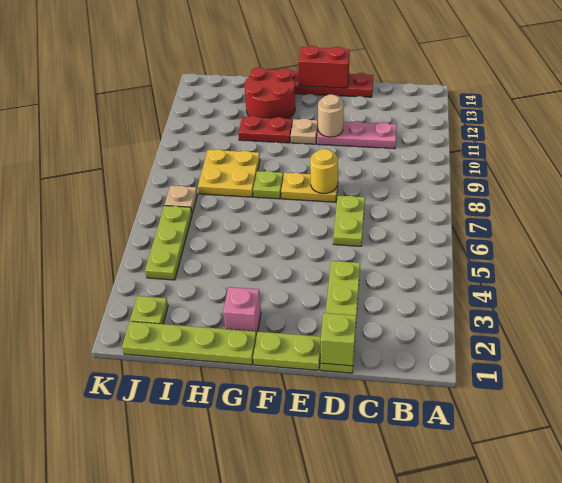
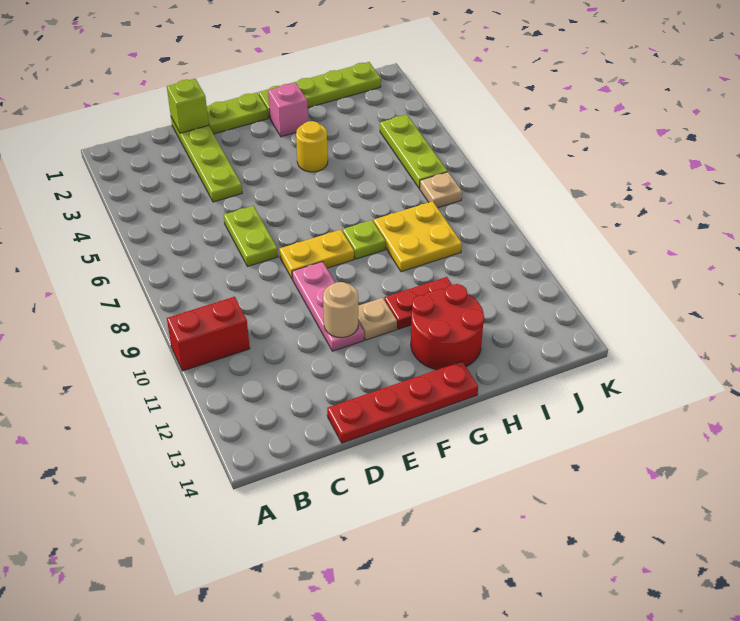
pink 1x3 plate [317,121,397,149] -> pink 1x3 plate turned to [292,262,364,351]
yellow 1x1 round brick [310,149,338,193] -> yellow 1x1 round brick moved to [296,121,328,172]
red 1x2 brick [298,46,350,88] -> red 1x2 brick moved to [167,297,250,371]
lime 1x1 plate [130,296,168,324] -> none

